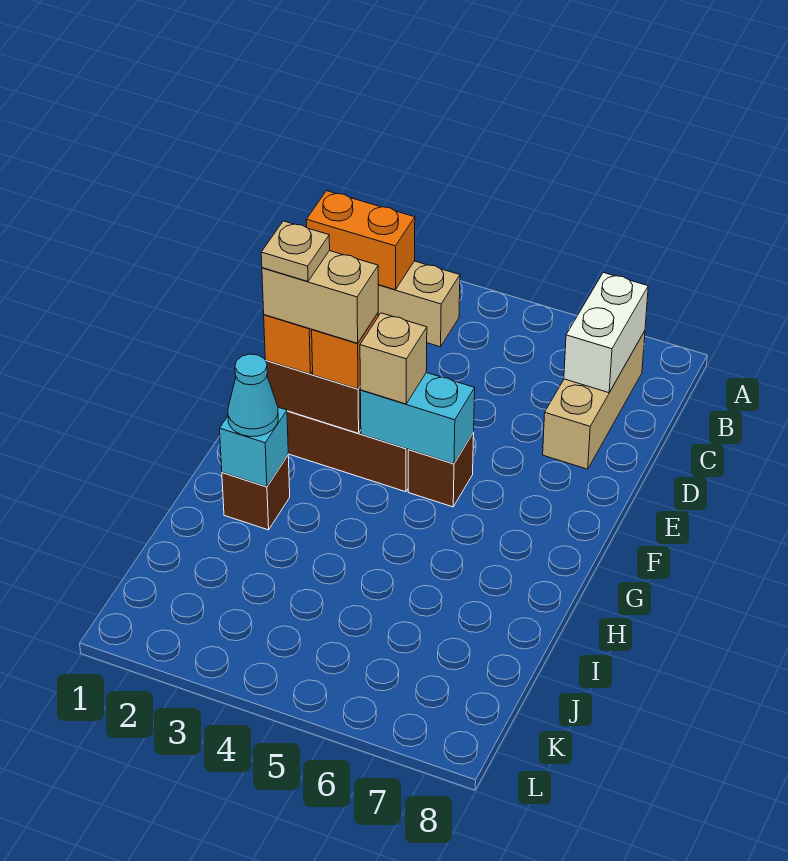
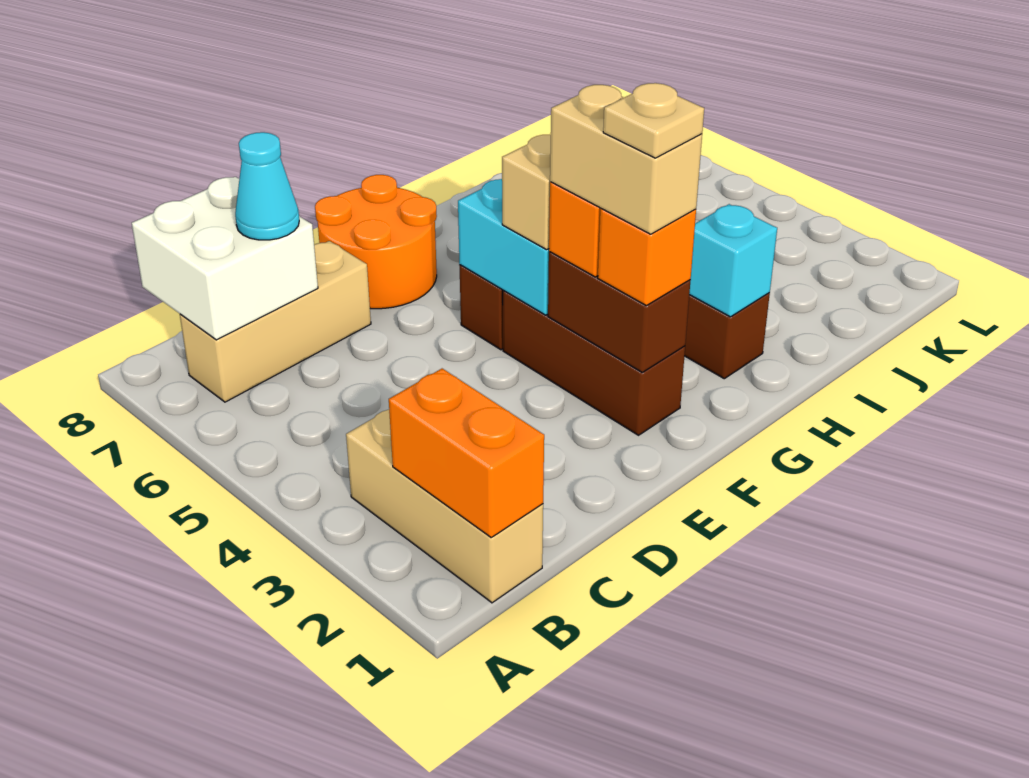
white 1x2 brick [564,273,648,393] -> white 2x2 brick [132,177,318,340]
none -> orange 2x2 round brick [315,175,437,309]
cyan 1x1 cone [228,354,278,437] -> cyan 1x1 cone moved to [235,132,299,240]

